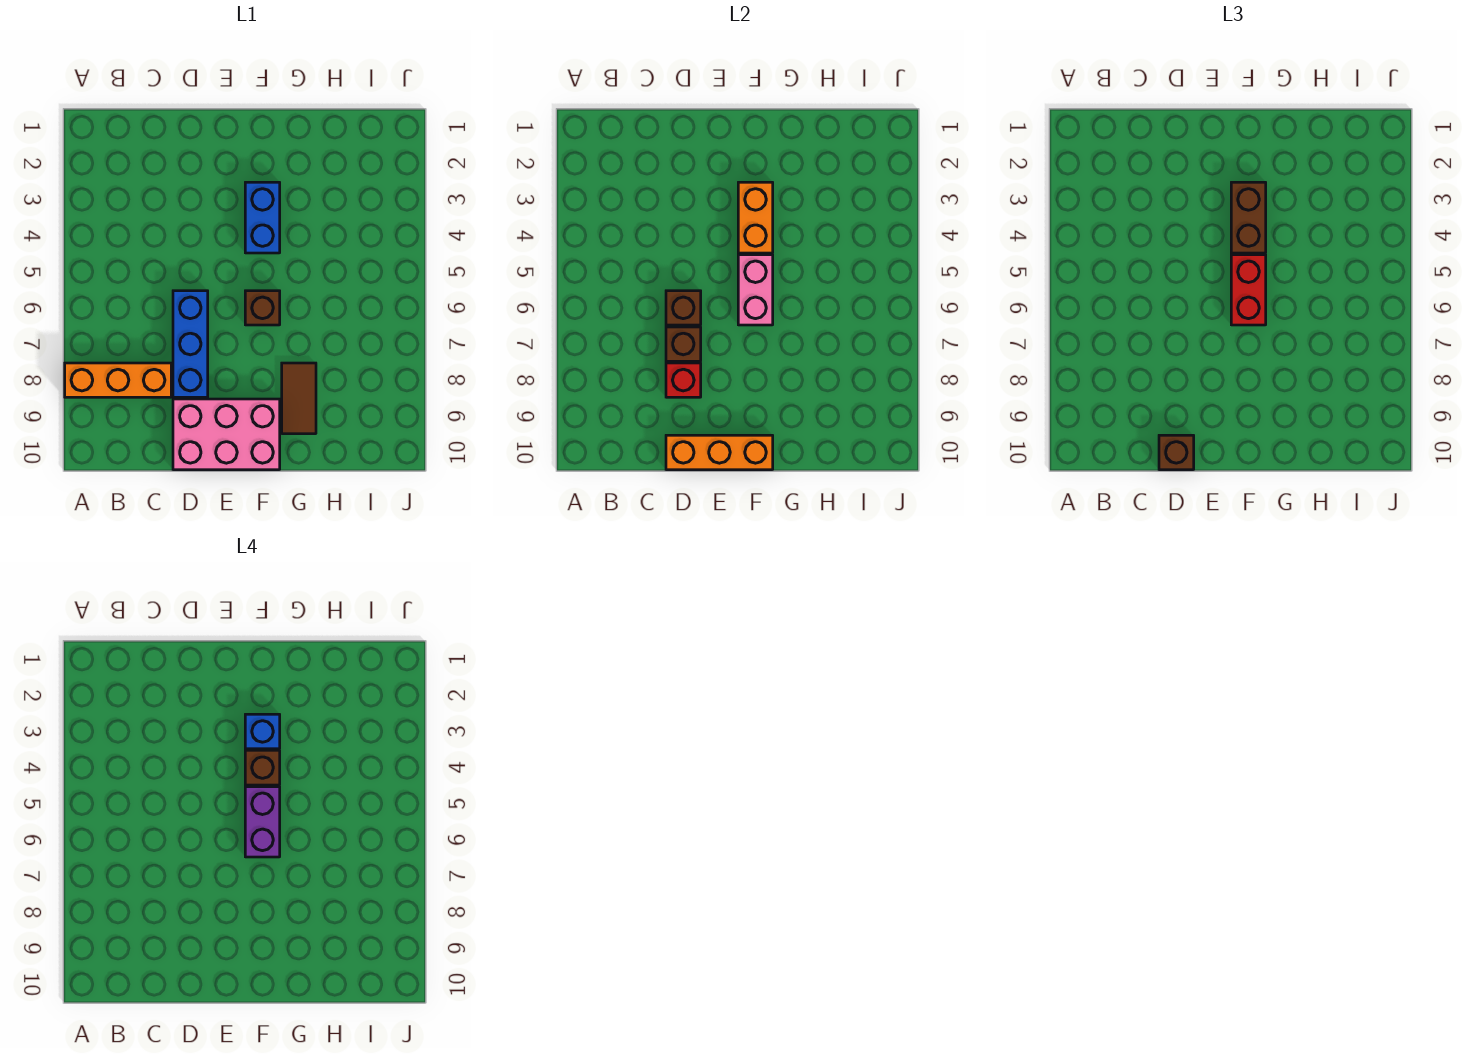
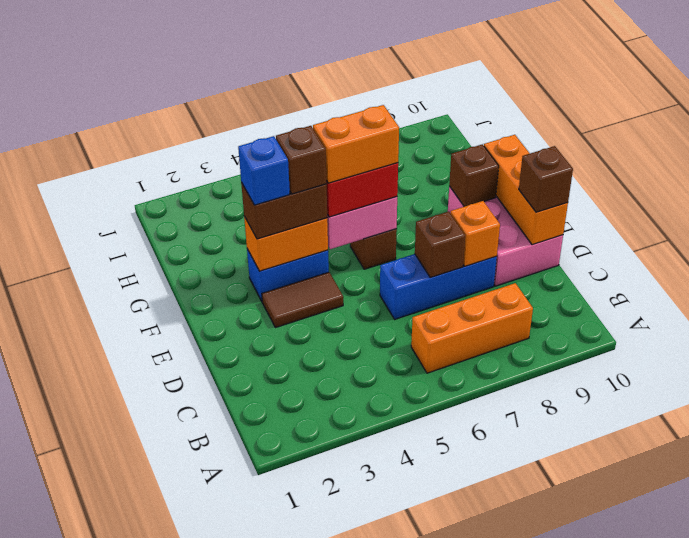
orange 1x3 brick [65,363,171,397] -> orange 1x3 brick turned to [411,283,533,373]
brown 1x1 brick [666,291,701,325] -> brown 1x1 brick moved to [449,144,499,207]
red 1x1 brick [666,363,701,397] -> orange 1x1 brick [451,201,500,266]
purple 1x2 brick [245,787,280,857] -> orange 1x2 brick [313,105,399,183]
brown 1x2 tile [282,363,316,434] -> brown 1x2 tile moved to [262,272,343,328]

